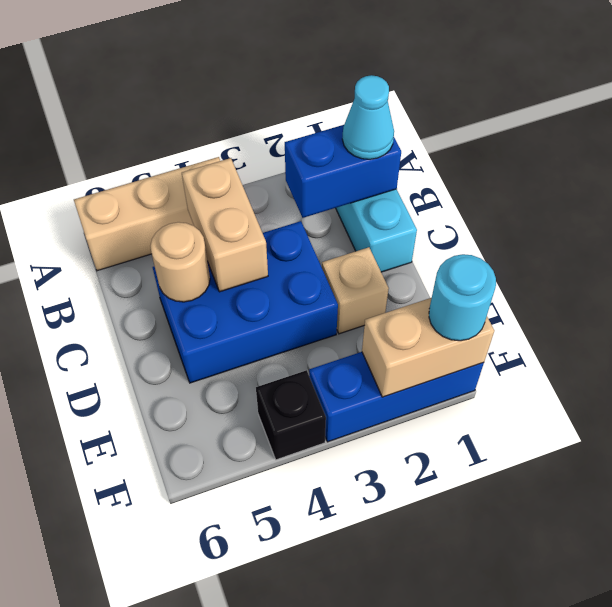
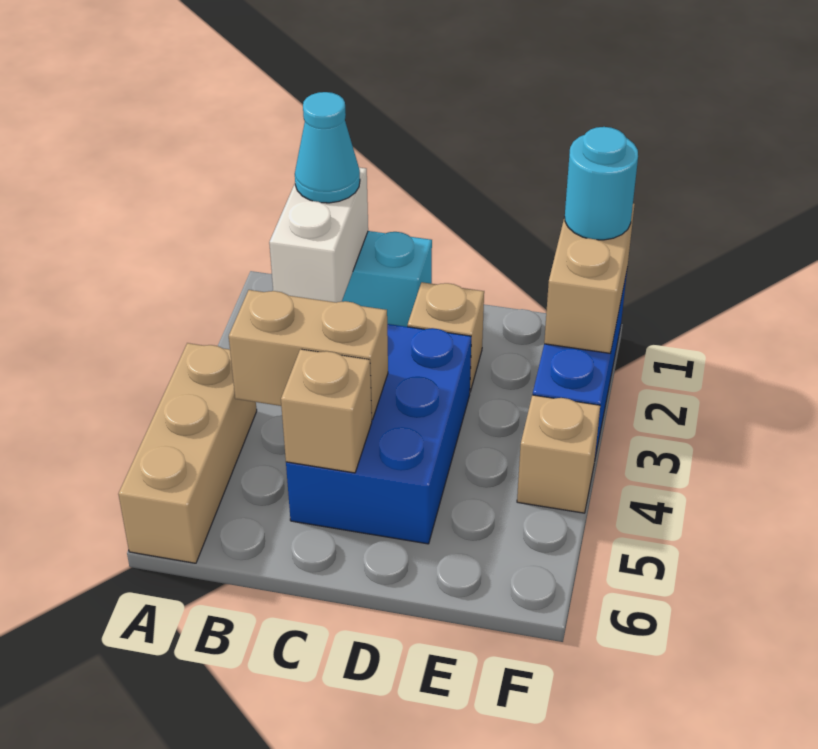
blue 1x2 brick [285,125,401,218] -> white 1x2 brick [269,167,368,302]
tan 1x1 round brick [150,222,210,302] -> tan 1x1 brick [281,349,372,473]
black 1x1 brick [256,370,326,460] -> tan 1x1 brick [517,395,600,513]

